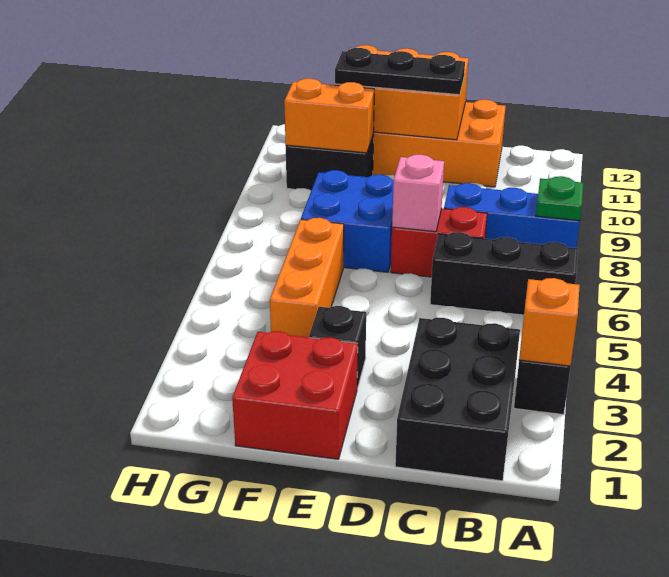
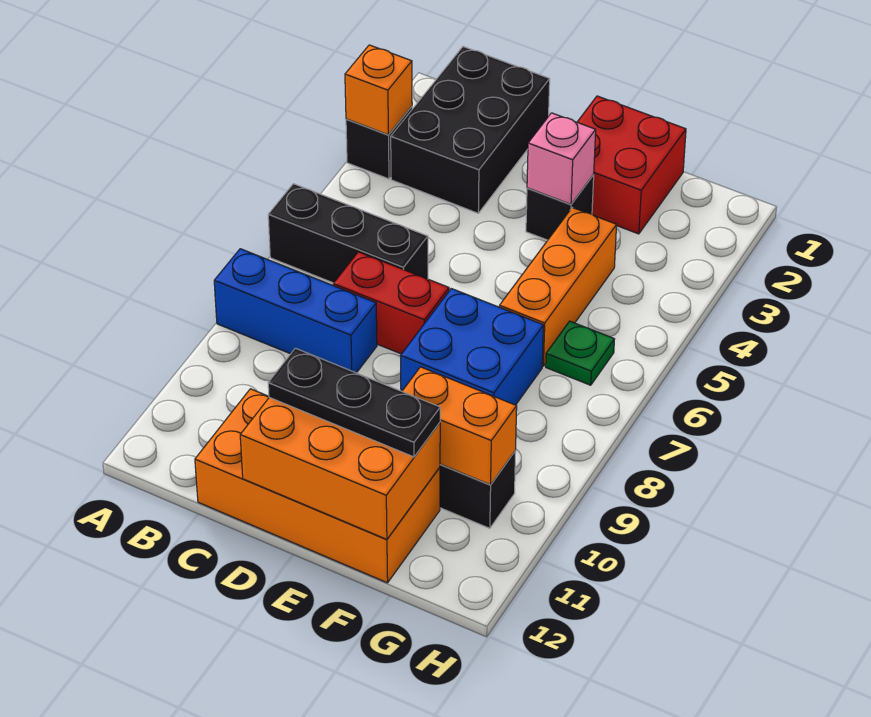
green 1x1 plate [536,176,583,221] -> green 1x1 plate moved to [546,321,614,385]
pink 1x1 brick [392,155,444,232] -> pink 1x1 brick moved to [527,113,596,204]

